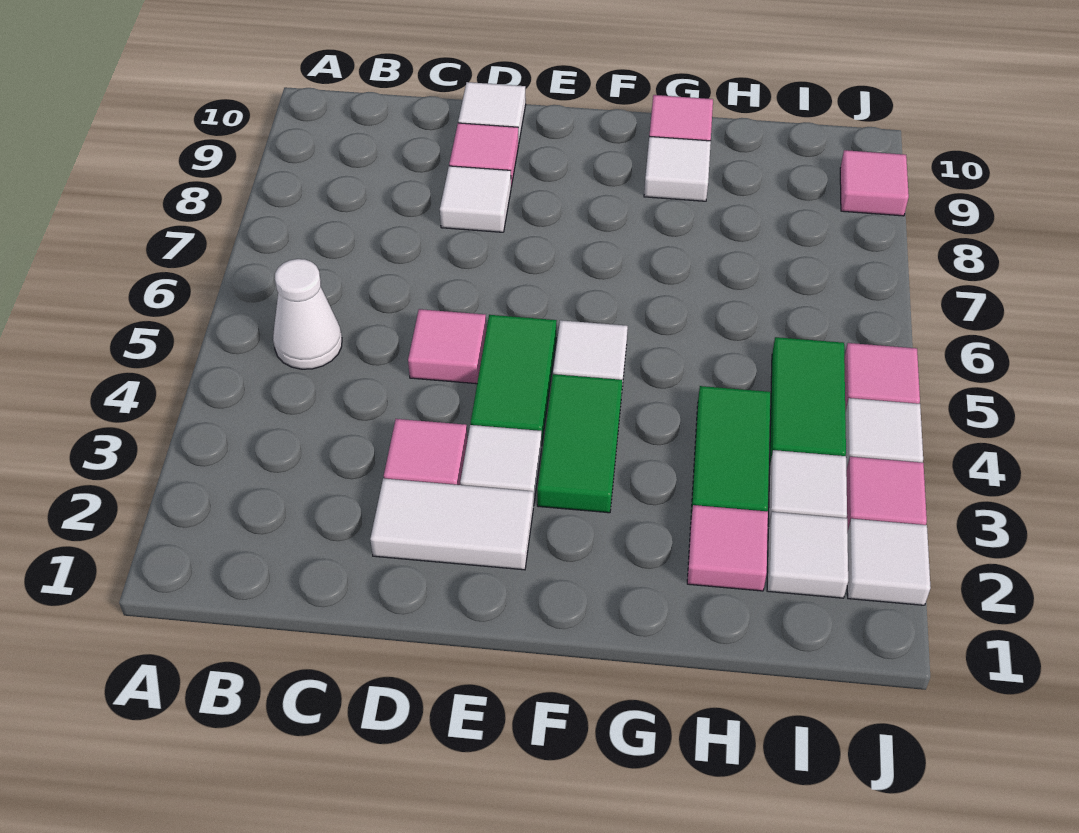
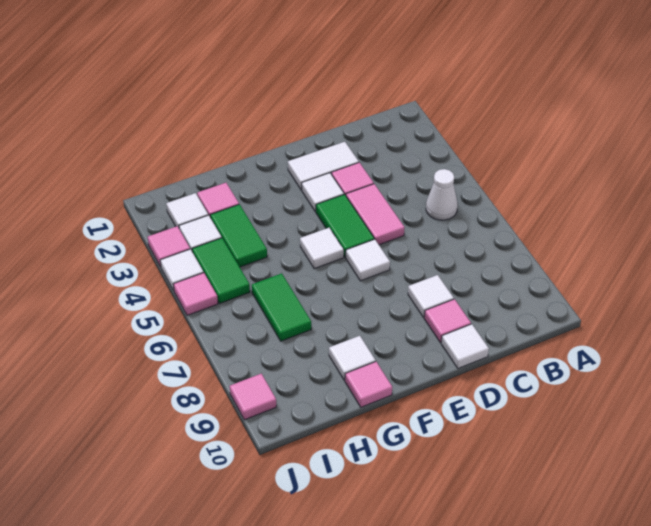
pink 1x1 tile [408,309,486,384] -> pink 1x2 tile [346,184,405,245]
green 1x2 tile [537,374,622,513] -> green 1x2 tile moved to [252,273,311,341]
white 1x1 tile [847,519,931,605] -> white 1x1 tile moved to [346,239,390,281]

